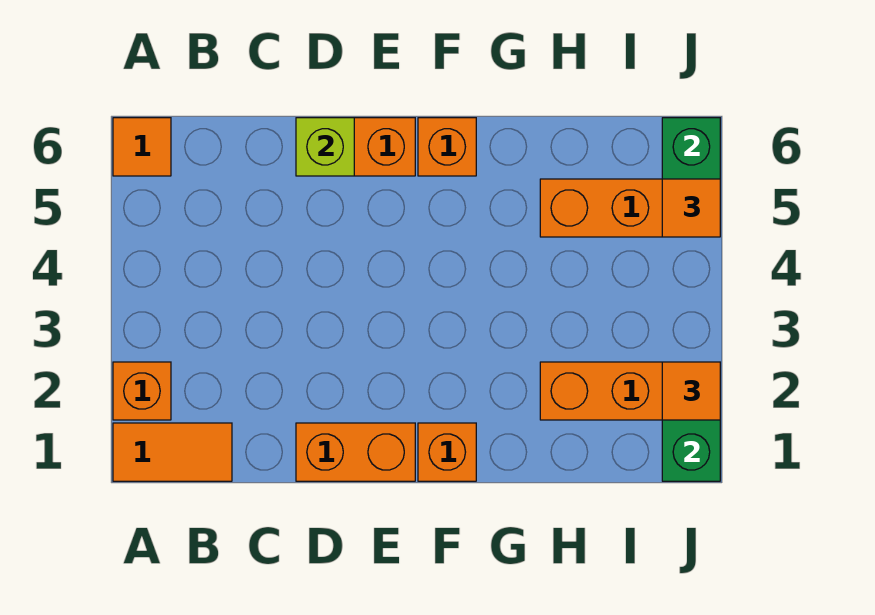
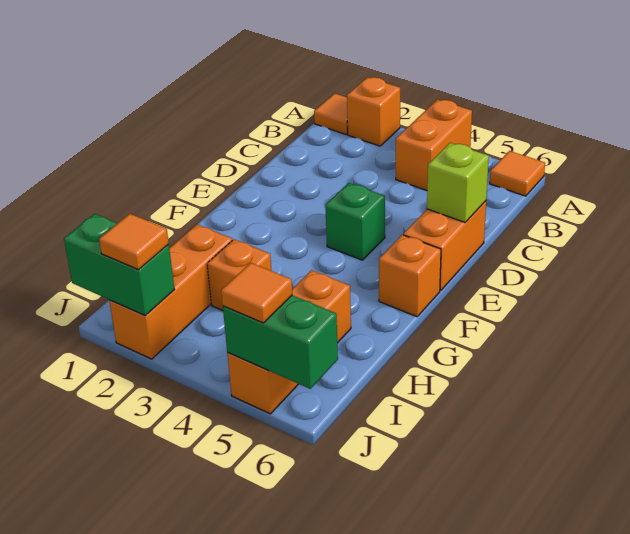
orange 1x2 tile [113,423,232,481] -> orange 1x1 tile [314,93,348,134]
orange 1x2 brick [296,423,415,481] -> orange 1x2 brick moved to [396,99,472,190]
none -> green 1x1 brick [325,183,385,260]
orange 1x1 brick [418,423,476,481] -> orange 1x1 brick moved to [207,239,271,310]

